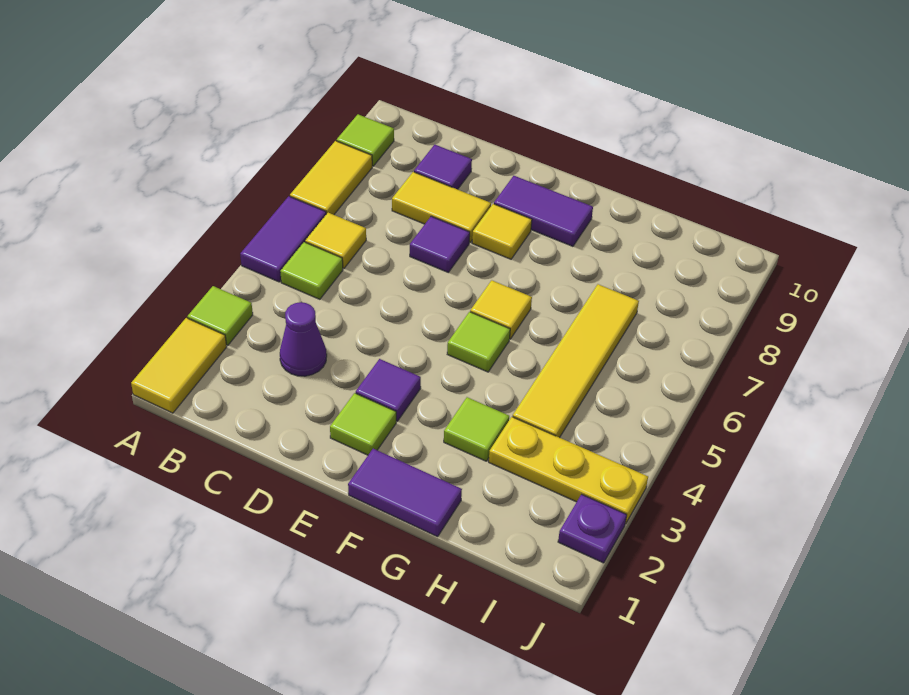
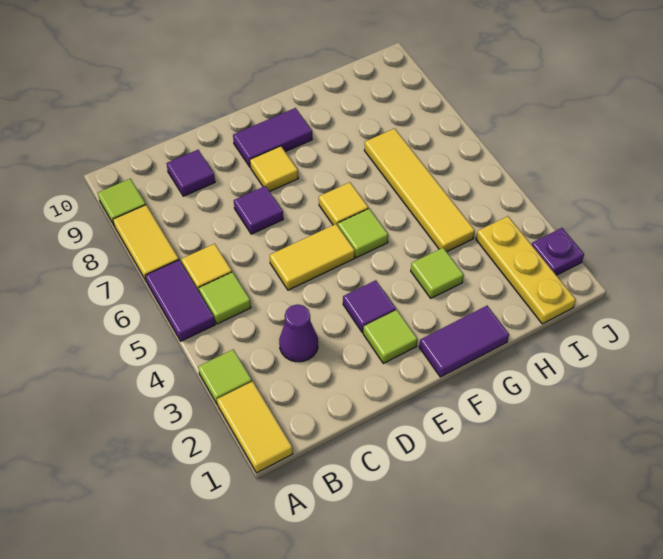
yellow 1x2 tile [392,172,491,243] -> yellow 1x2 tile moved to [270,224,355,290]
yellow 1x3 plate [489,417,648,524] -> yellow 1x3 plate turned to [476,216,576,324]

